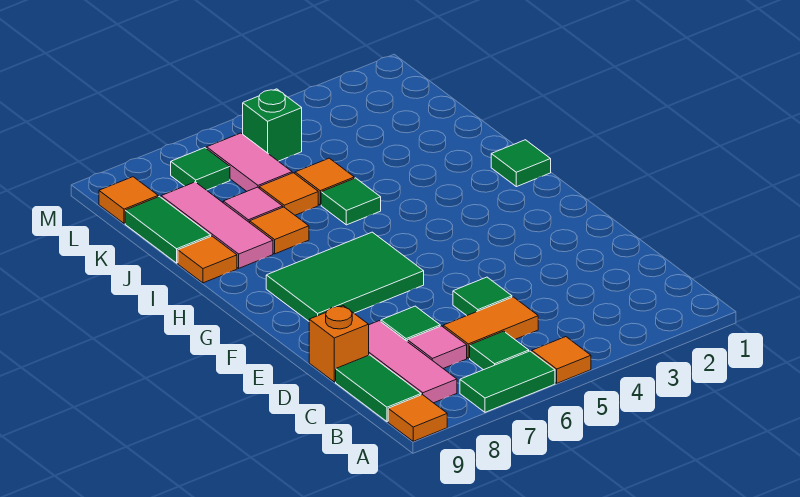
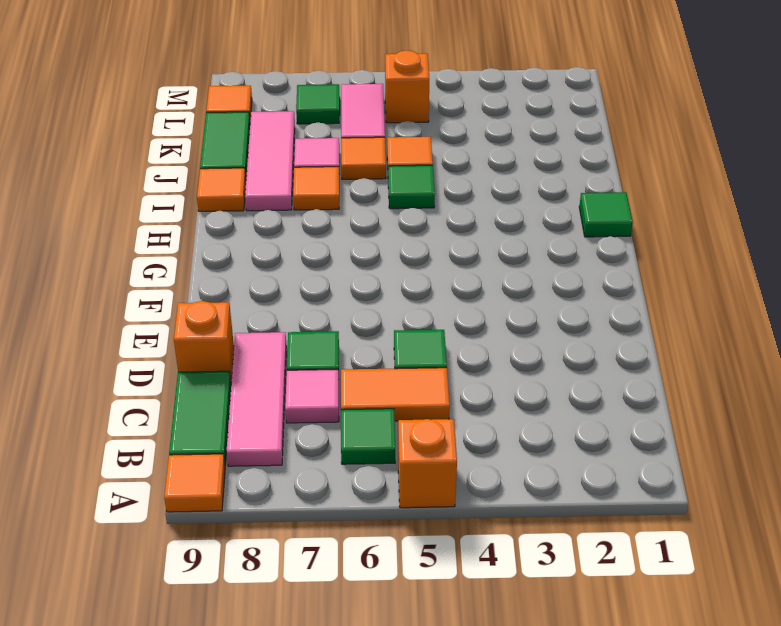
orange 1x1 tile [532,337,591,383] -> orange 1x1 brick [398,419,457,508]
green 1x2 tile [460,351,555,412] -> none
green 2x3 tile [266,232,424,321] -> none
green 1x1 brick [243,89,302,161] -> orange 1x1 brick [385,50,429,123]

